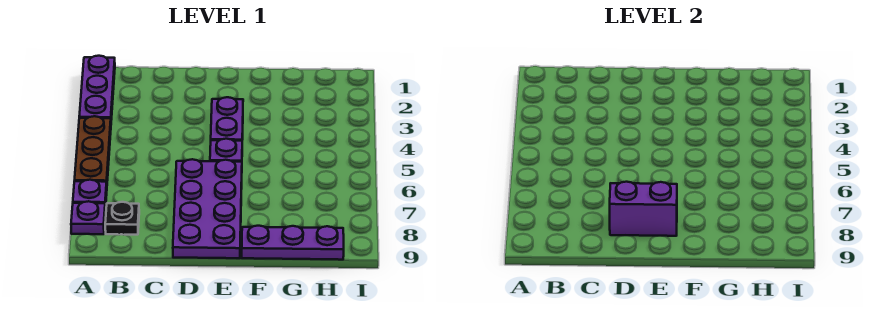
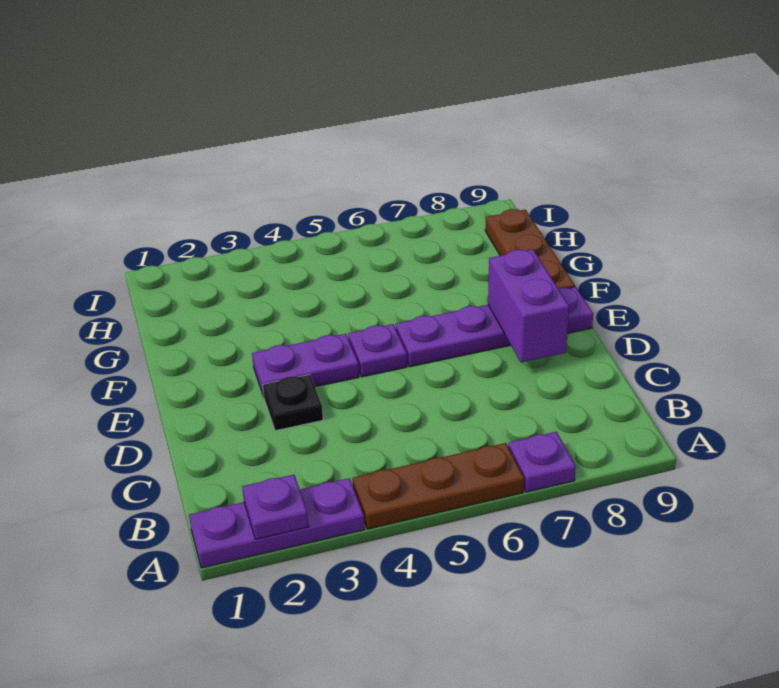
purple 1x1 plate [71,201,105,234] -> purple 1x1 plate moved to [242,475,309,539]
black 1x1 plate [105,202,139,235] -> black 1x1 plate moved to [263,375,323,431]
purple 2x4 plate [173,159,242,258] -> purple 1x4 plate [395,287,593,367]
purple 1x3 plate [242,226,344,260] -> brown 1x3 plate [485,209,575,288]

